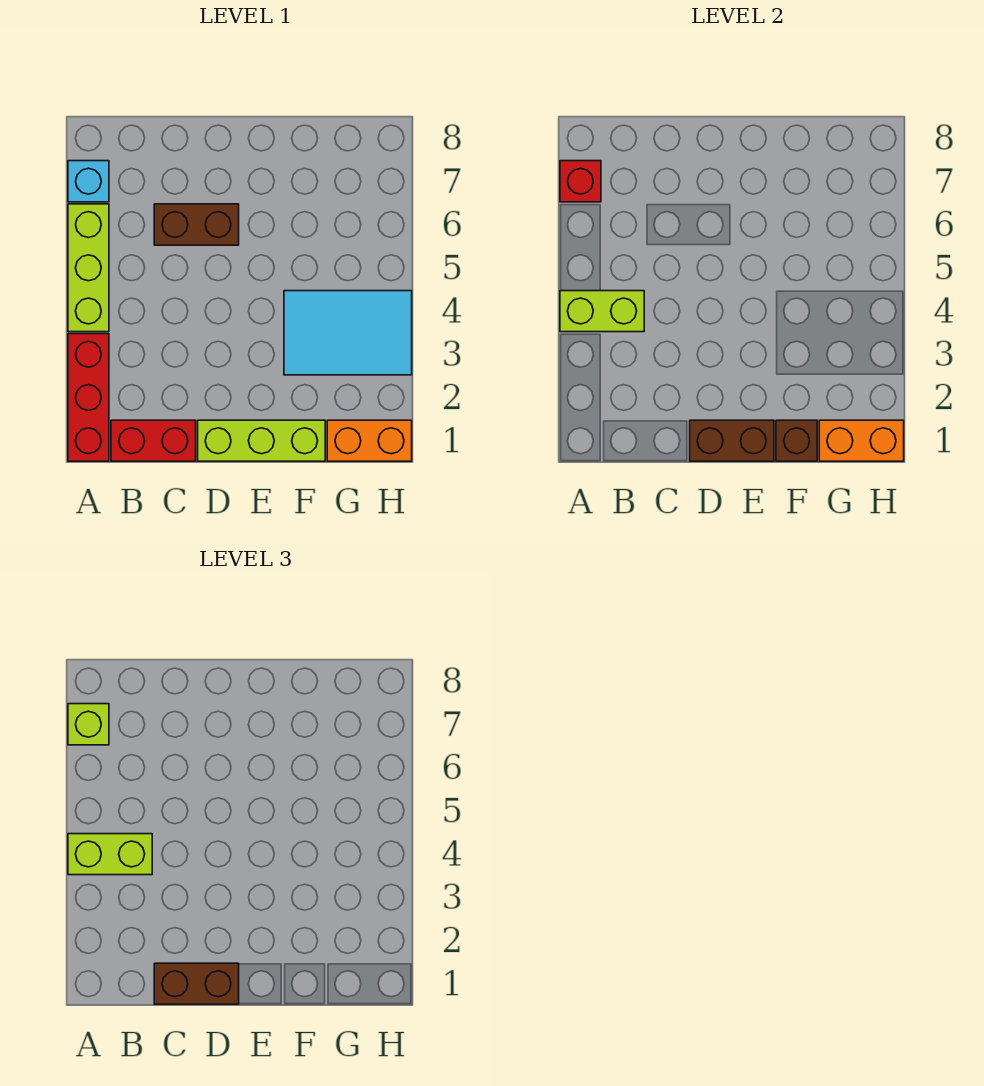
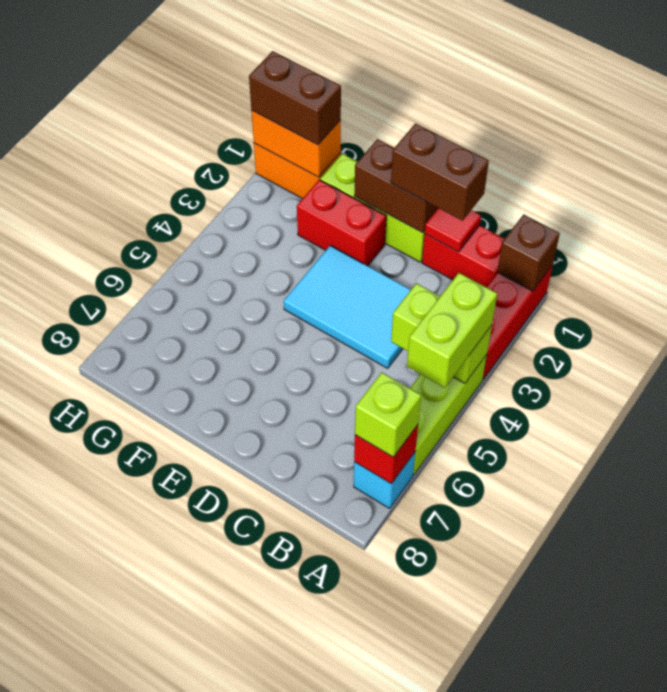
lime 1x2 brick [68,834,152,875] -> lime 1x2 brick turned to [407,273,497,388]
none -> red 1x1 tile [425,208,481,252]
brown 1x2 brick [154,204,239,245] -> brown 1x2 brick moved to [249,51,341,145]
none -> red 1x2 brick [297,180,386,266]
brown 1x1 brick [776,420,817,461] -> brown 1x1 brick moved to [497,214,560,291]
cyan 2x3 tile [284,291,412,375] -> cyan 2x3 tile moved to [284,246,411,368]

